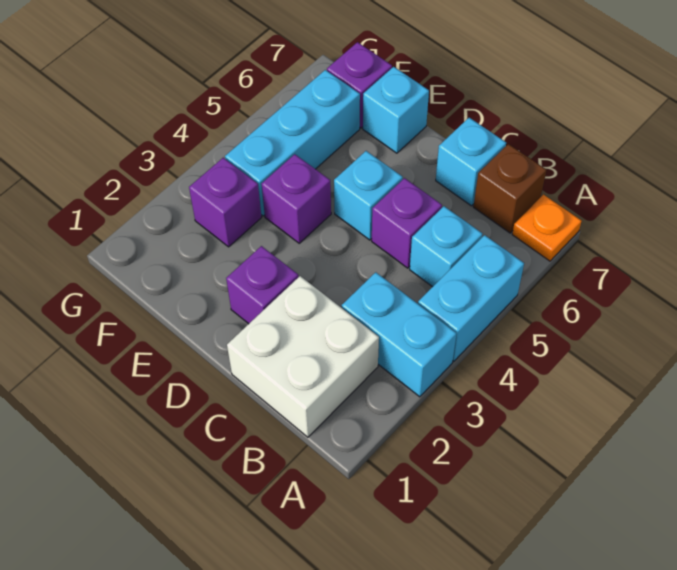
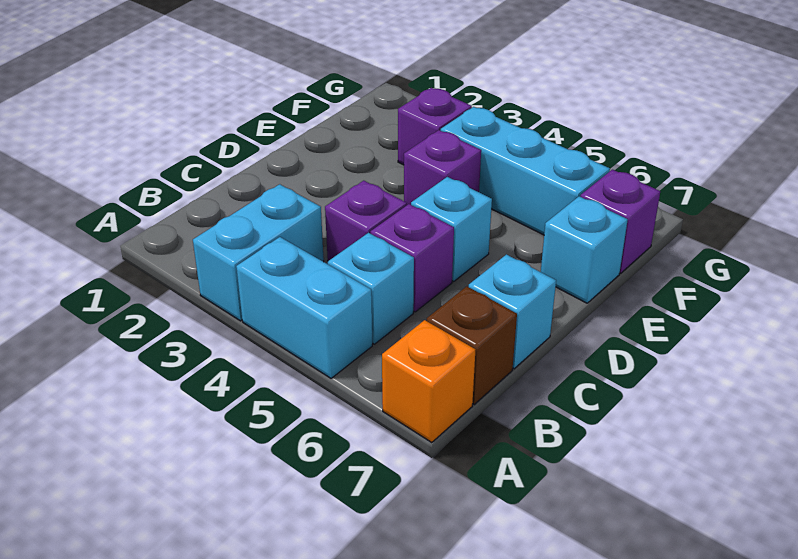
orange 1x1 plate [512,195,582,261] -> orange 1x1 brick [382,320,475,443]
white 2x2 brick [227,276,379,437] -> none
purple 1x1 brick [226,246,298,324] -> purple 1x1 brick moved to [325,181,407,261]

